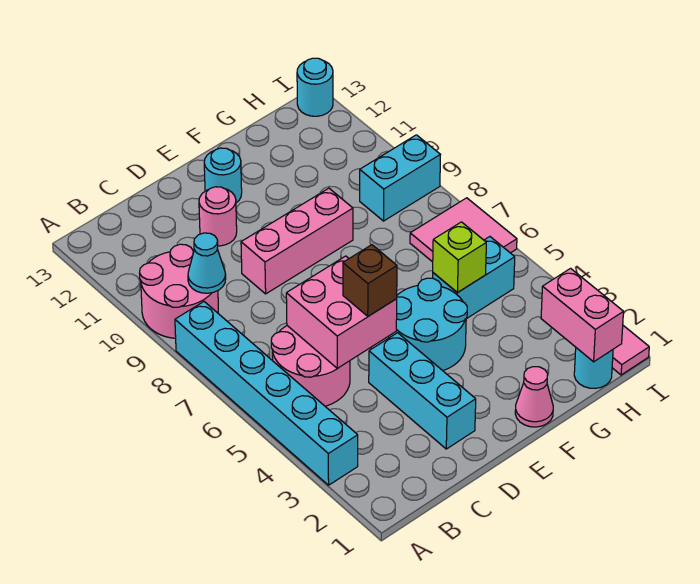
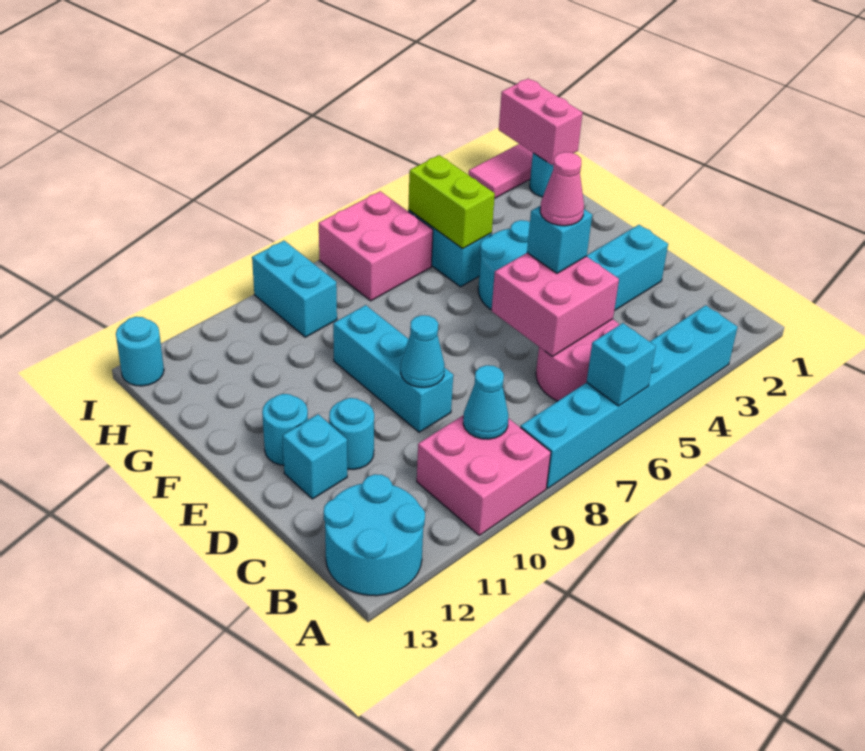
none -> cyan 1x1 brick [587,323,656,406]
pink 2x2 round brick [140,244,218,338] -> pink 2x2 brick [417,415,551,535]
none -> cyan 2x2 round brick [324,474,425,596]
brown 1x1 brick [343,245,397,316] -> cyan 1x1 brick [527,206,592,273]
pink 1x3 brick [241,188,353,294] -> cyan 1x3 brick [333,305,453,432]
none -> cyan 1x1 cone [401,315,445,387]
pink 1x1 round brick [199,187,237,246] -> cyan 1x1 round brick [329,398,374,469]
none -> cyan 1x1 brick [282,414,347,499]
pink 1x1 cone [515,367,553,427] -> pink 1x1 cone moved to [540,152,584,226]
lime 1x1 brick [433,222,486,293] -> lime 1x2 brick [408,155,495,249]
pink 1x2 brick [541,268,623,362] -> pink 1x2 brick turned to [499,79,583,165]
pink 2x2 tile [410,198,517,262] -> pink 2x2 brick [319,191,433,301]

